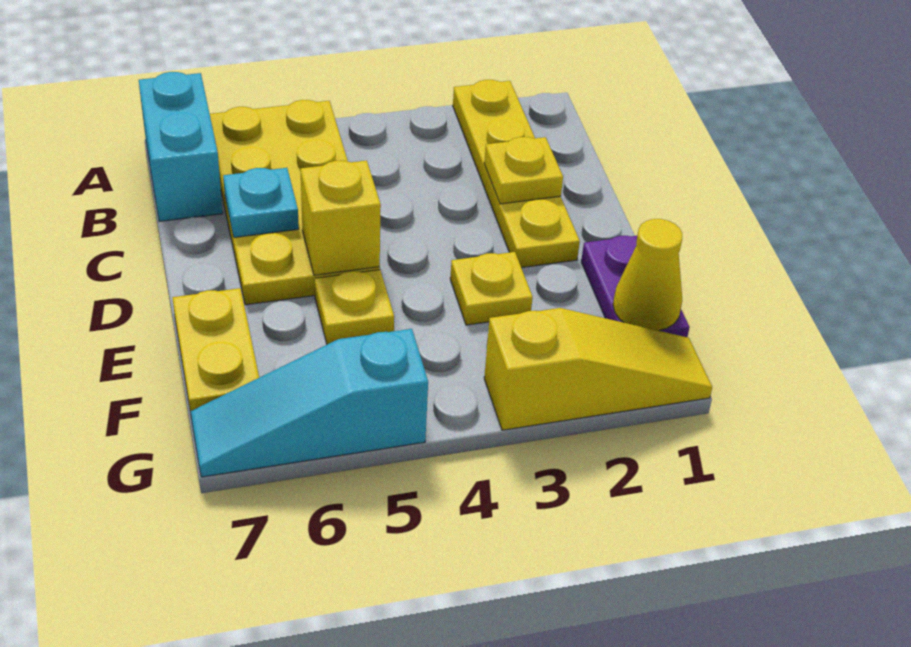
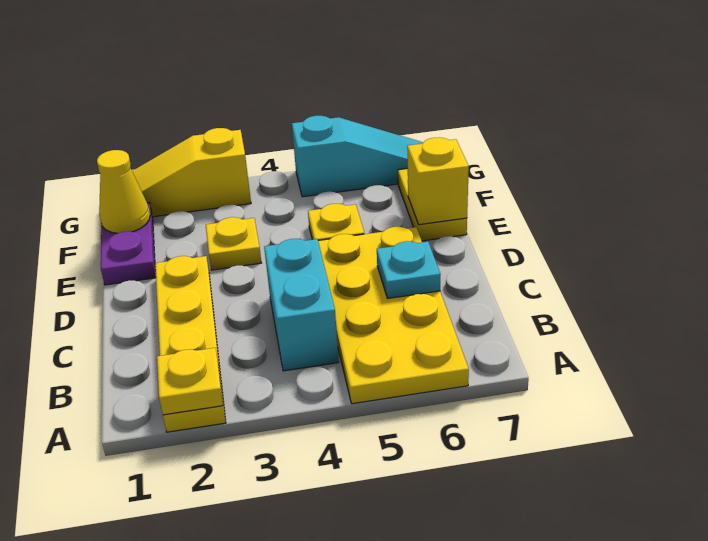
cyan 1x2 brick [139,72,223,221] -> cyan 1x2 brick moved to [264,239,339,371]
yellow 1x1 plate [484,137,563,204] -> yellow 1x1 plate moved to [157,348,223,415]
yellow 1x1 brick [300,161,381,275] -> yellow 1x1 brick moved to [407,137,469,225]

